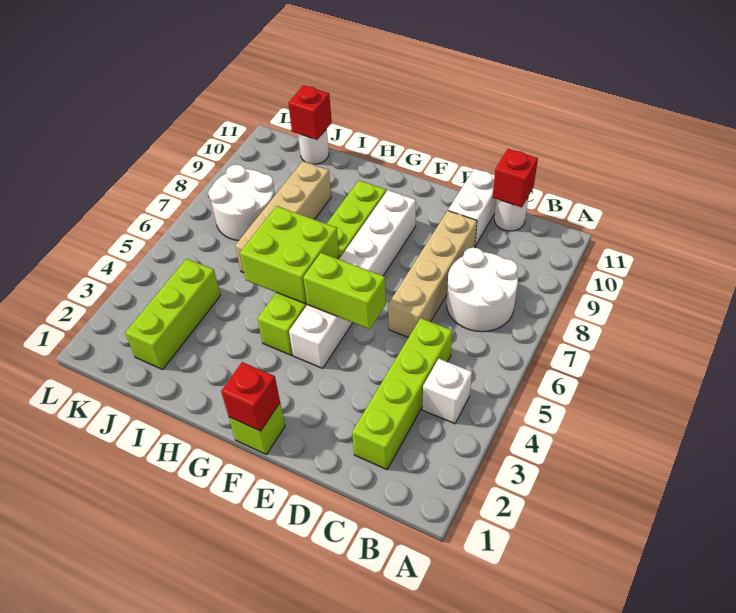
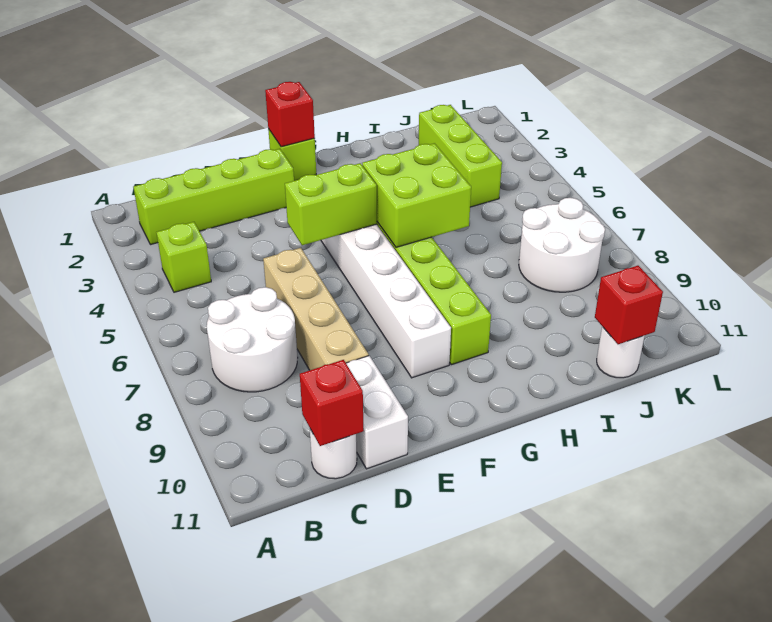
white 1x1 brick [422,359,472,424] -> lime 1x1 brick [156,222,211,292]
lime 1x4 brick [352,318,452,470] -> lime 1x4 brick turned to [133,149,294,245]
tan 1x4 brick [235,161,331,273] -> none

